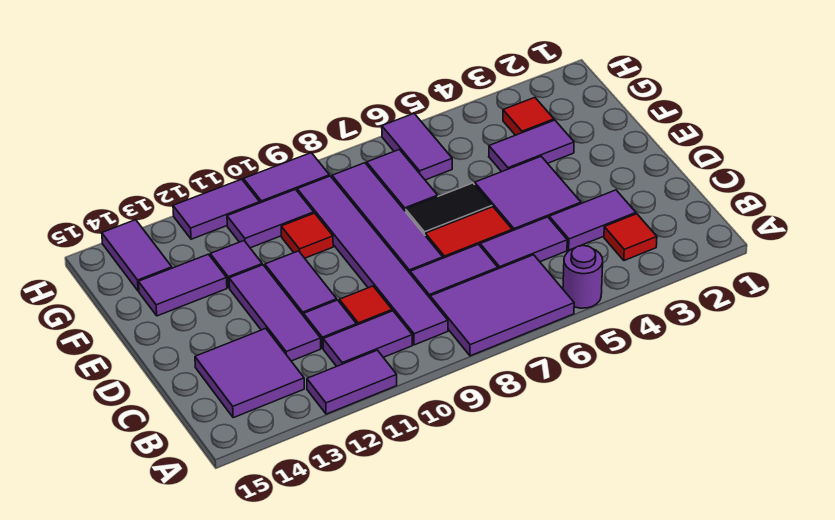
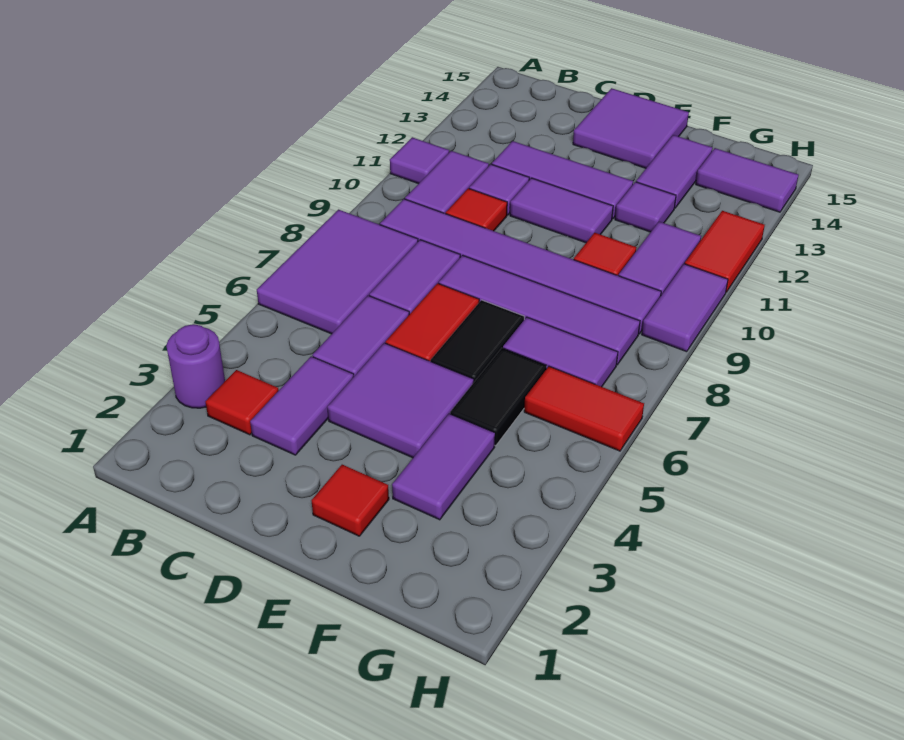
purple 1x1 round brick [563,246,603,308] -> purple 1x1 round brick moved to [166,324,225,408]
purple 1x2 tile [307,350,397,414] -> purple 1x1 tile [390,137,449,184]
purple 2x2 tile [195,328,304,418] -> purple 2x2 tile moved to [573,88,689,168]
none -> black 1x2 tile [450,348,546,446]
red 1x1 tile [503,97,554,135] -> red 1x1 tile moved to [311,465,389,536]
purple 1x2 tile [382,114,452,180] -> red 1x2 tile [524,366,644,451]
purple 1x2 tile [173,179,260,239] -> red 1x2 tile [685,211,765,292]

